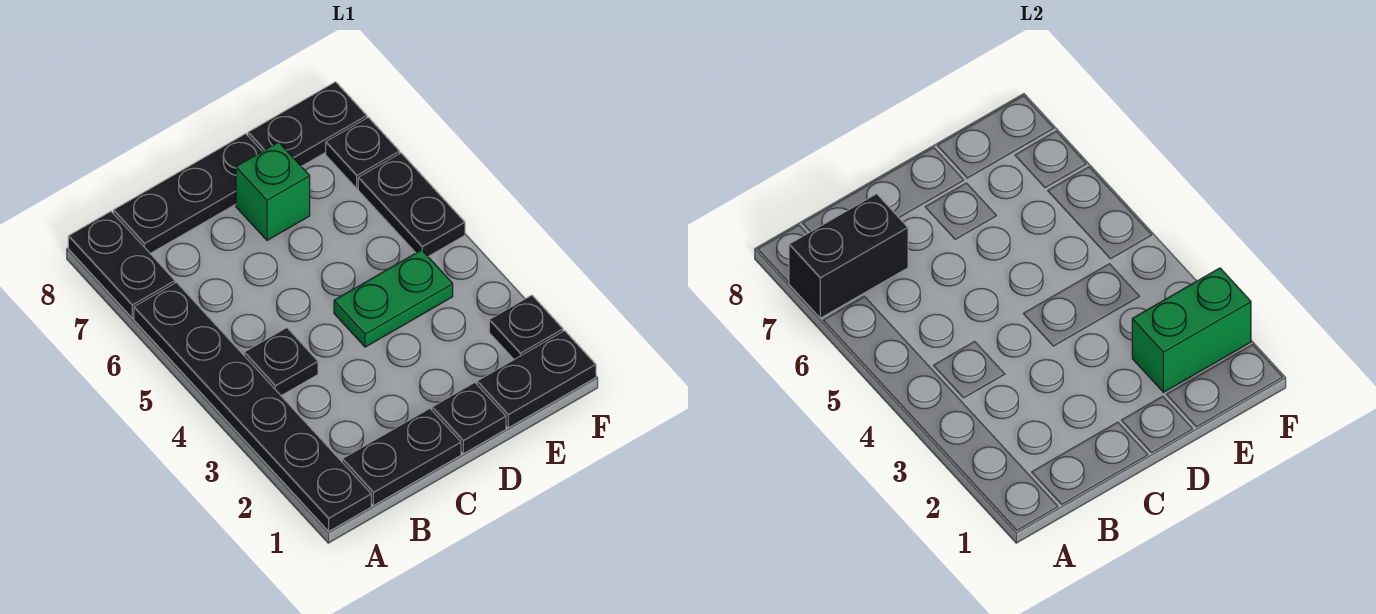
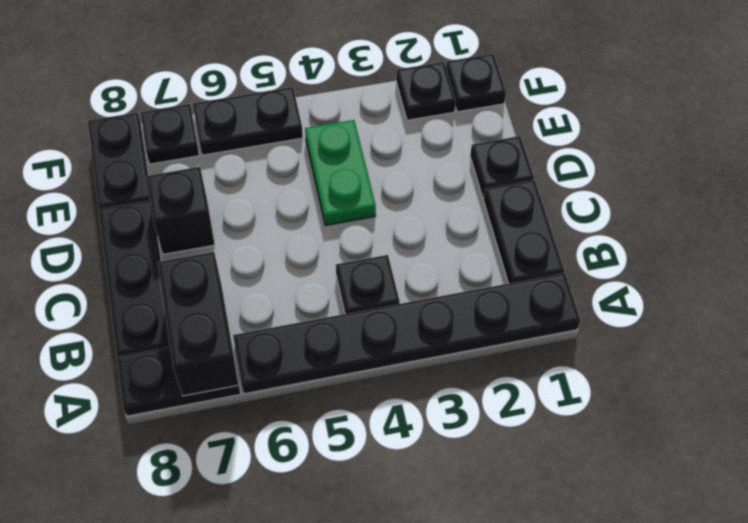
green 1x1 brick [236,142,310,240] -> black 1x1 brick [147,167,215,254]
black 1x2 plate [477,331,596,428] -> black 1x1 plate [446,54,506,112]
green 1x2 brick [1132,268,1251,392] -> none

